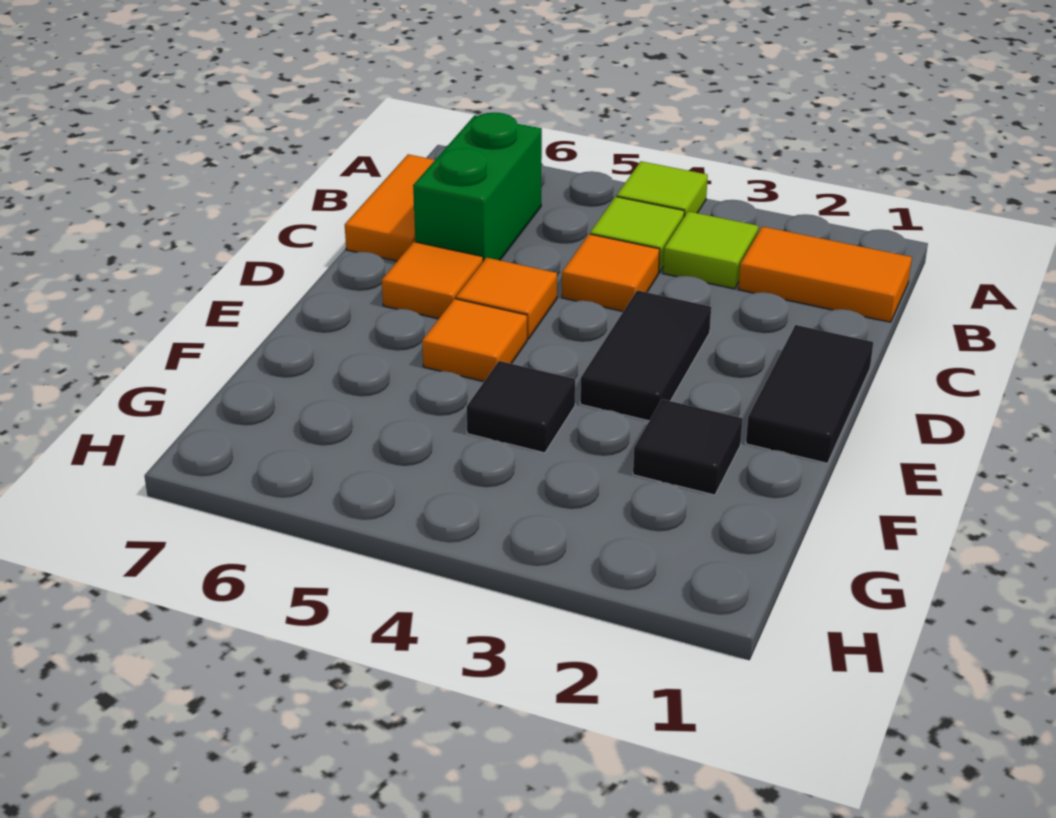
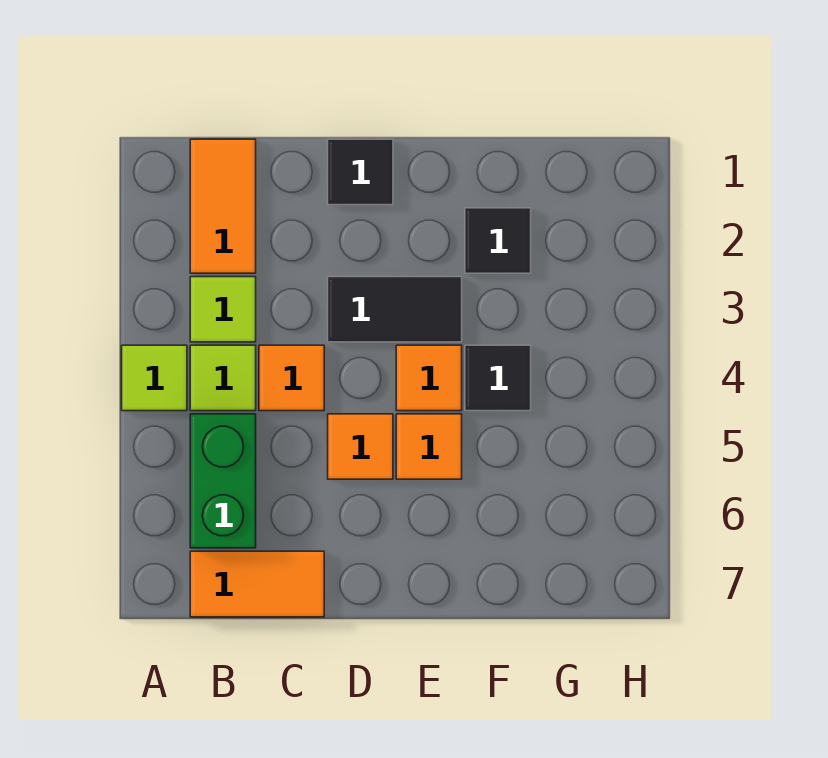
green 1x2 brick [413,113,542,261] -> green 1x2 brick turned to [190,414,256,548]
black 1x2 tile [746,325,873,463] -> black 1x1 tile [328,139,393,205]
orange 1x1 tile [382,242,483,319] -> orange 1x1 tile moved to [396,345,462,411]

